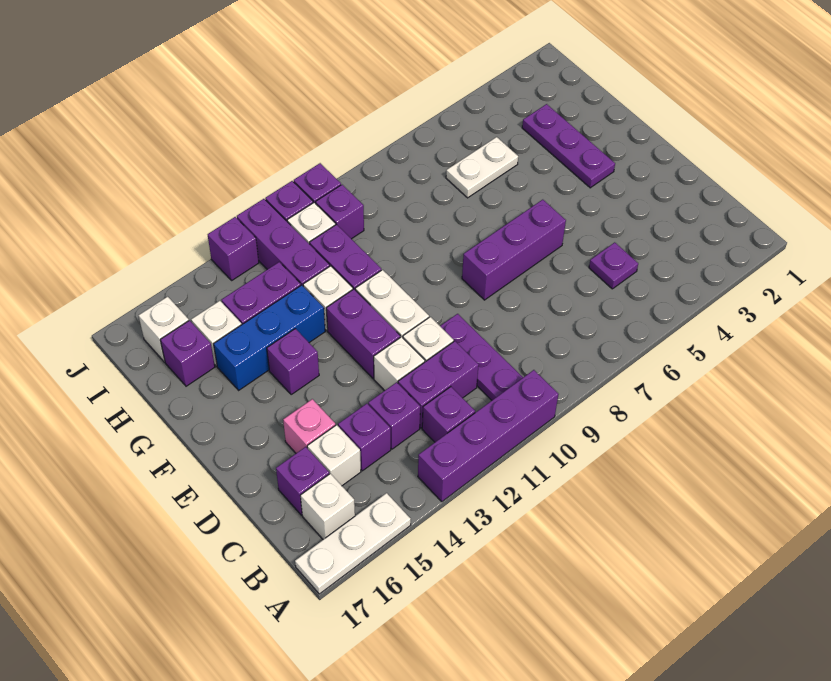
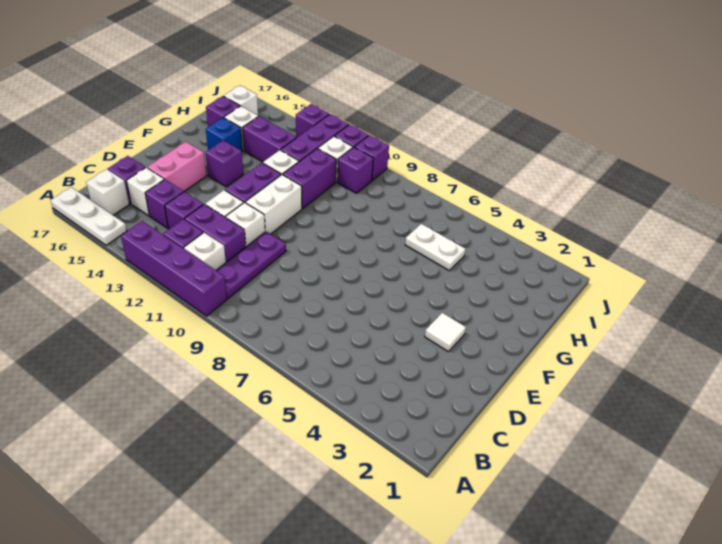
none -> white 1x1 brick [184,233,226,270]
purple 1x1 plate [589,242,638,289] -> none
pink 1x1 brick [283,399,336,453] -> pink 1x2 brick [147,142,206,191]
none -> white 1x1 tile [425,313,466,351]
purple 1x3 brick [462,200,566,300] -> none
purple 1x3 plate [522,104,615,188] -> none
blue 1x3 brick [214,285,325,390] -> blue 1x1 brick [206,118,242,151]

